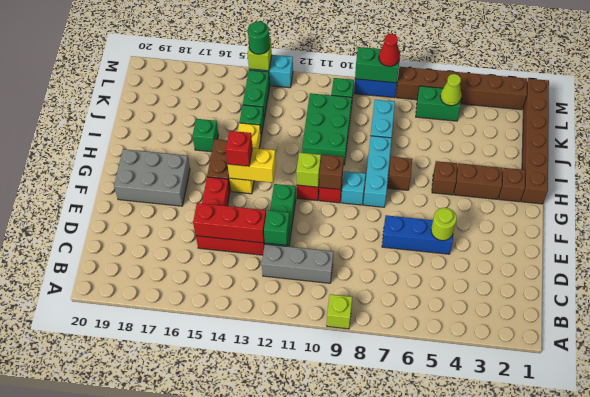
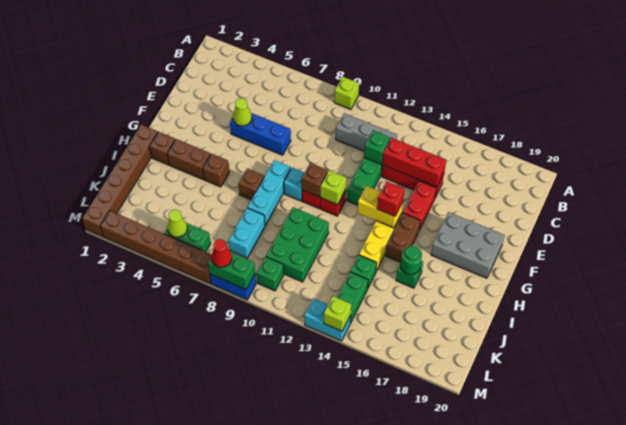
lime 1x1 round brick [431,208,457,241] -> lime 1x1 cone [233,98,252,126]
green 1x1 round brick [248,22,270,54] -> green 1x1 round brick moved to [400,246,422,275]

